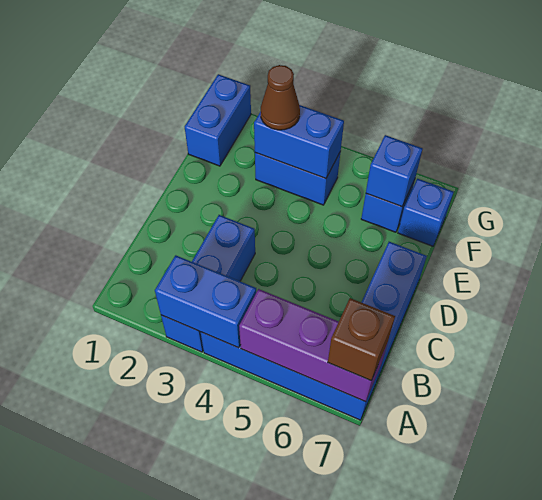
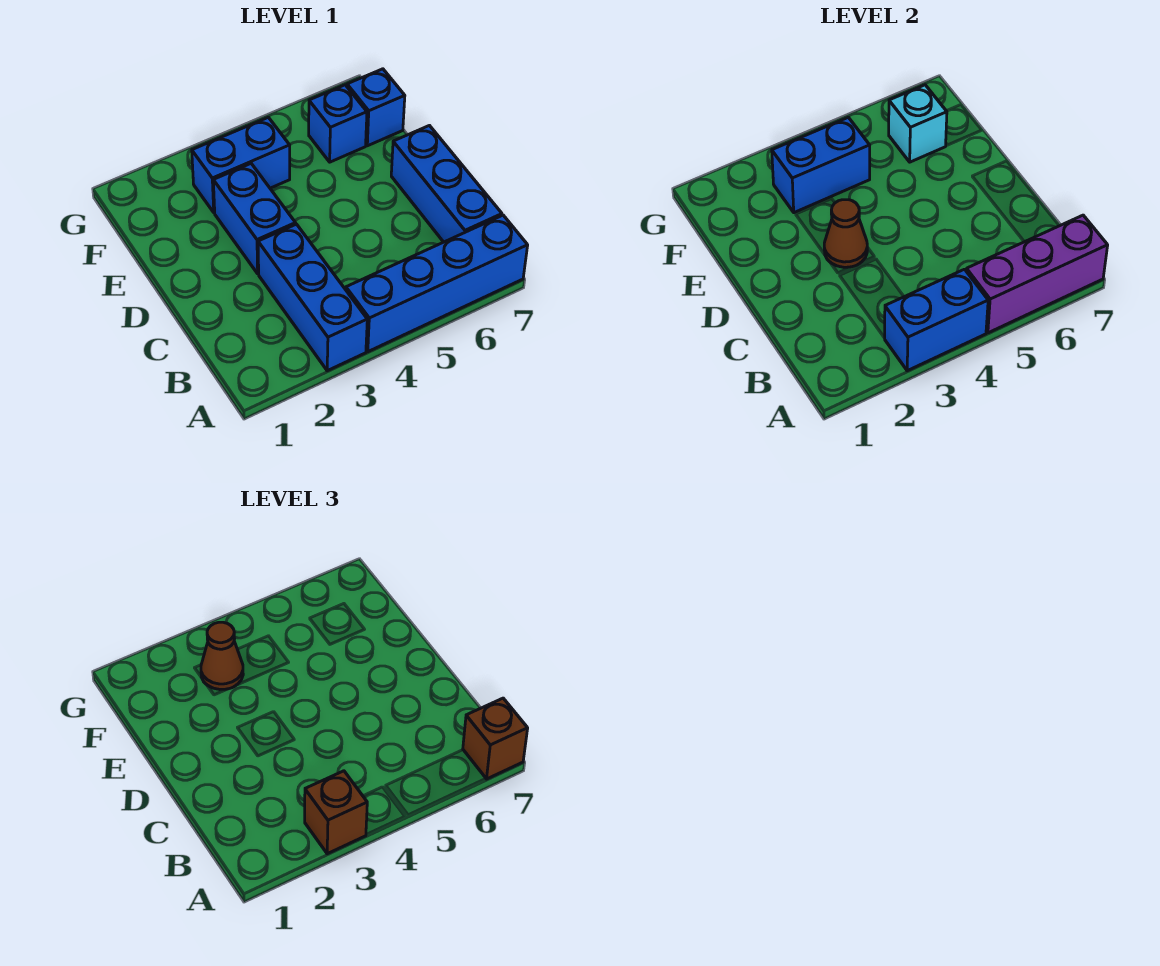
none -> brown 1x1 brick [305,771,367,854]
none -> brown 1x1 cone [824,200,867,267]
blue 1x2 brick [185,74,251,166] -> blue 1x2 brick moved to [213,164,296,274]
blue 1x1 brick [366,135,423,207] -> cyan 1x1 brick [889,85,947,162]

